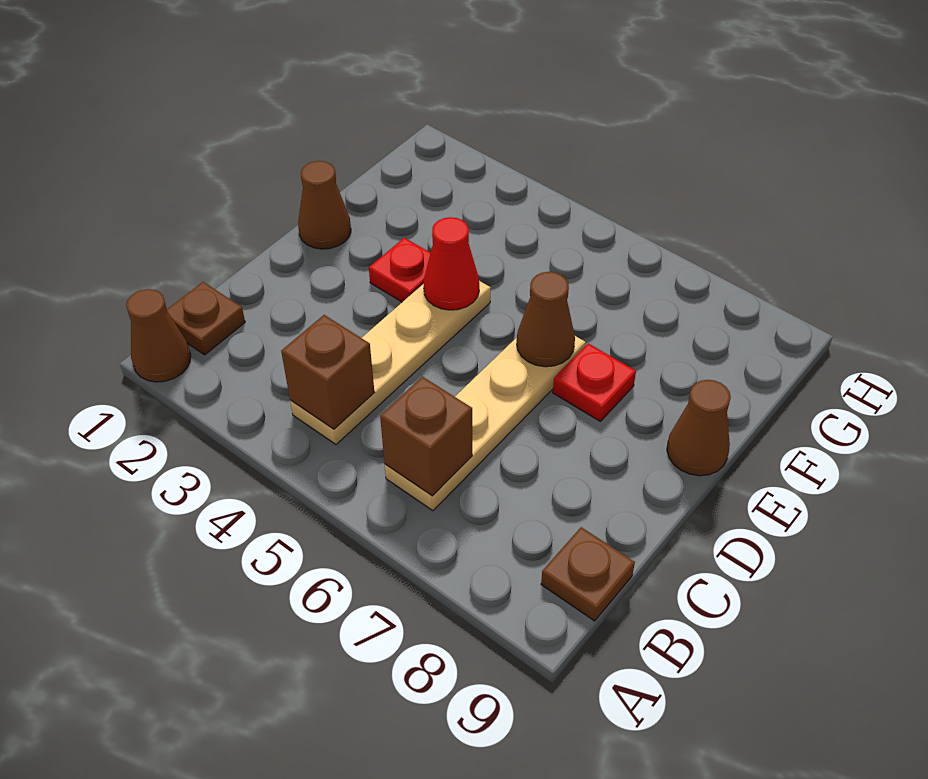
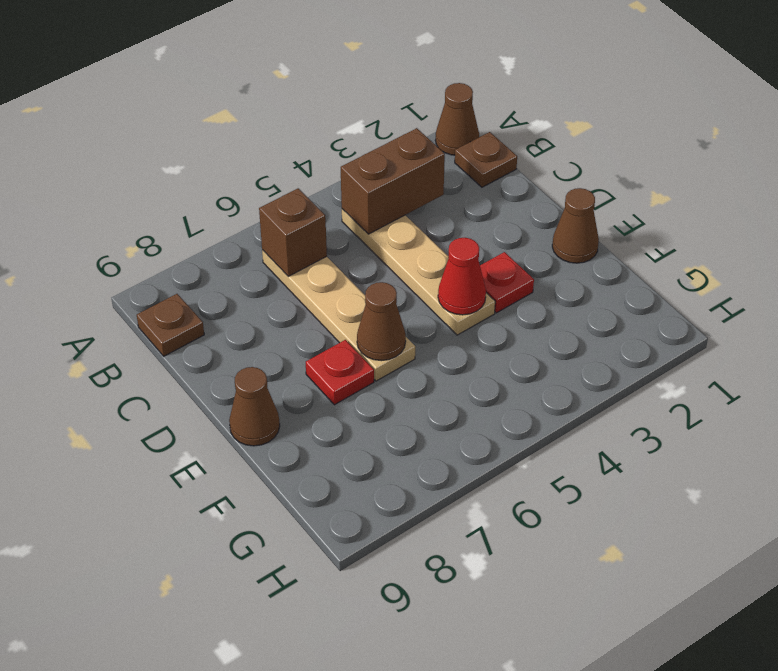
brown 1x1 brick [281,315,375,429] -> brown 1x2 brick [341,128,445,234]

